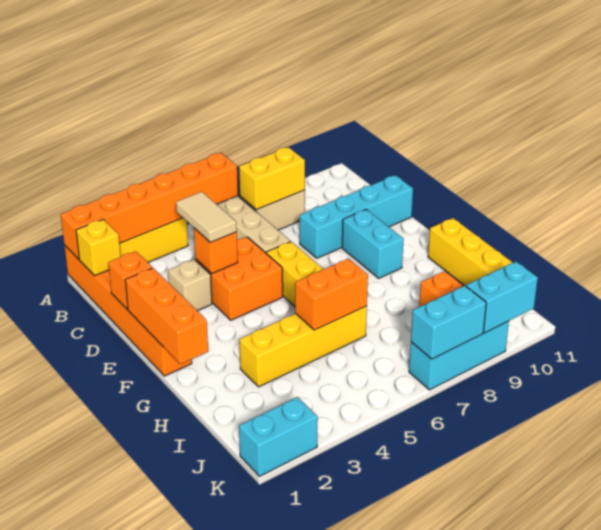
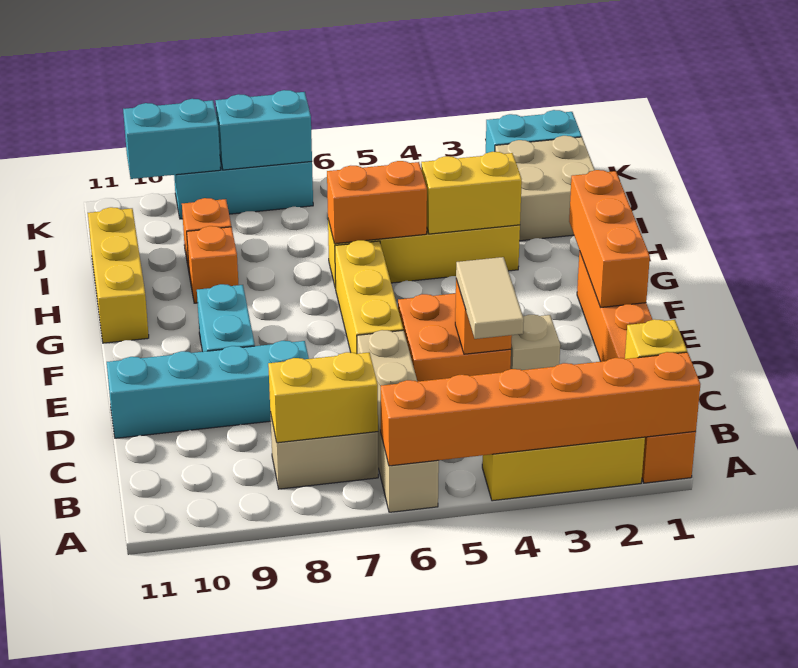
orange 1x1 brick [108,251,152,310] -> orange 1x1 brick moved to [187,226,238,303]
none -> yellow 1x2 brick [421,152,522,234]
none -> tan 2x2 brick [495,136,595,241]

